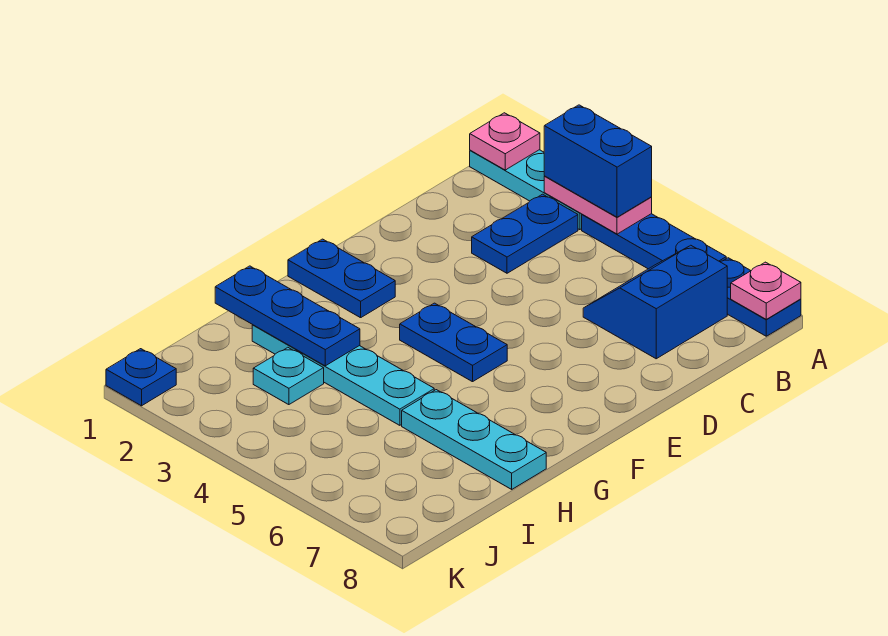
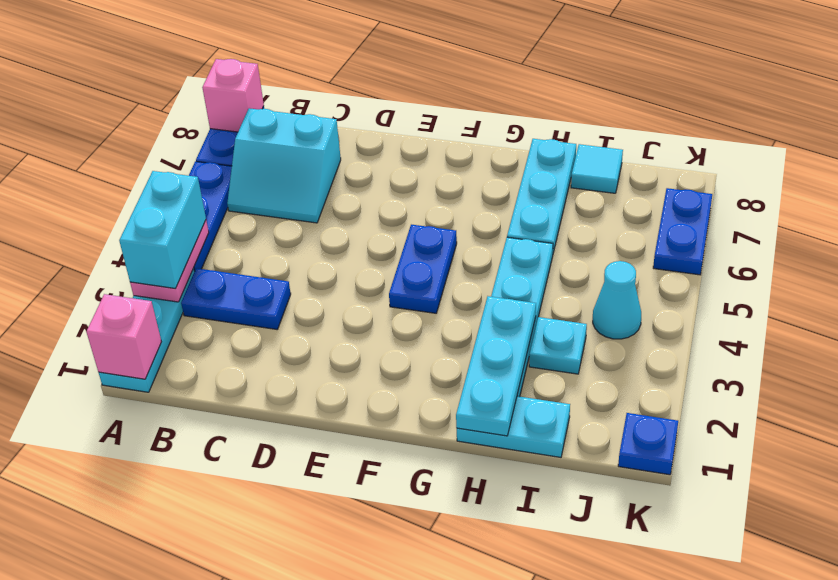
pink 1x1 plate [470,113,540,170] -> pink 1x1 brick [87,294,161,379]
blue 1x2 brick [544,105,652,217] -> cyan 1x2 brick [119,171,206,289]
pink 1x1 plate [731,262,801,320] -> pink 1x1 brick [202,59,264,132]
blue 2x2 slope [583,245,727,359] -> cyan 2x2 slope [227,108,341,223]
blue 1x2 plate [288,239,395,318] -> blue 1x2 plate moved to [653,188,712,275]
none -> cyan 1x2 plate [457,396,570,457]
blue 1x3 plate [215,266,360,366] -> cyan 1x3 plate [456,296,536,436]
none -> cyan 1x1 tile [571,144,623,193]
none -> cyan 1x1 cone [593,261,641,339]

